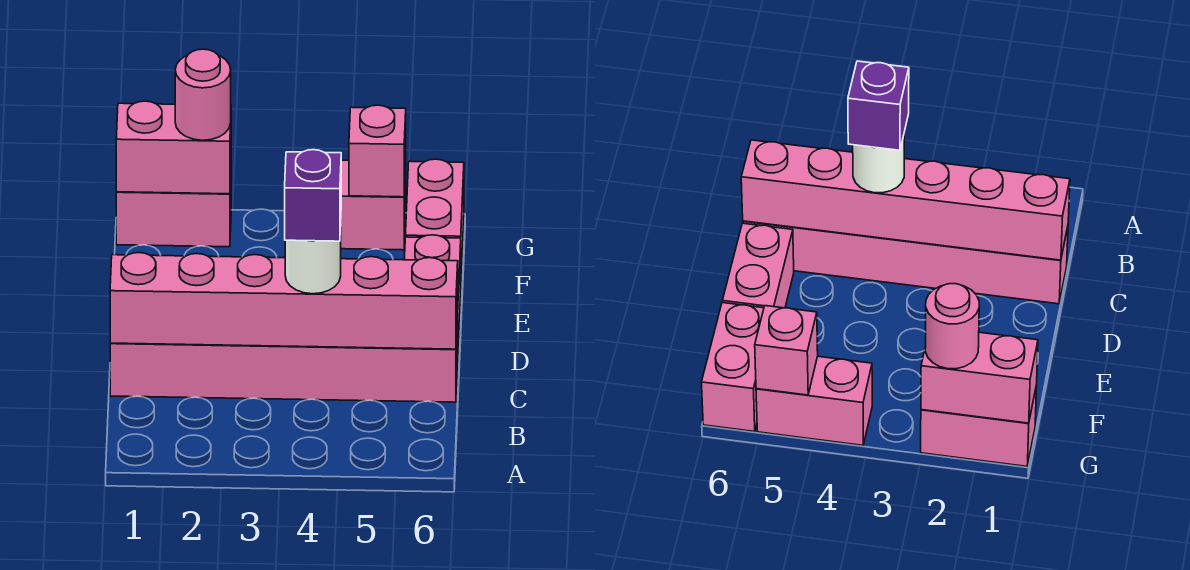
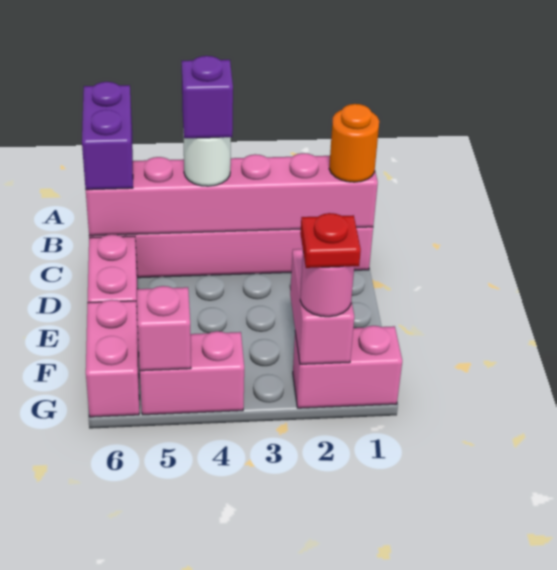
none -> purple 1x2 brick [82,82,133,190]
none -> orange 1x1 round brick [329,104,379,182]
pink 1x2 brick [116,101,231,194] -> pink 1x2 brick turned to [290,249,354,364]
none -> red 1x1 plate [300,213,361,268]

